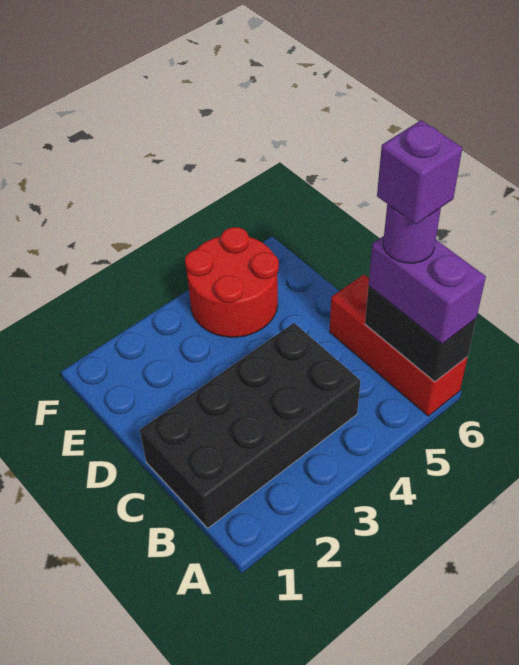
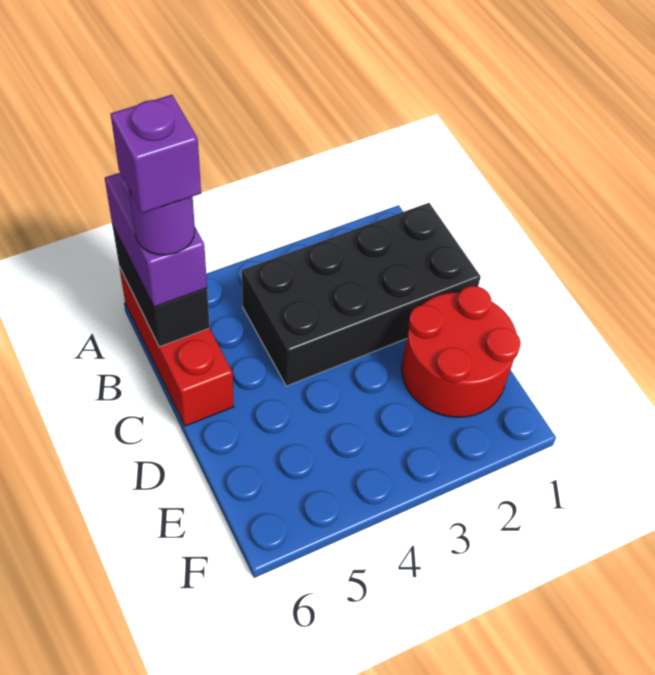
red 2x2 round brick [185,227,279,337] -> red 2x2 round brick moved to [402,286,521,417]

